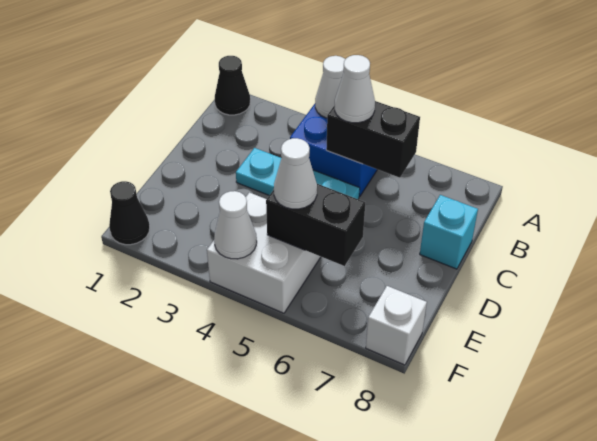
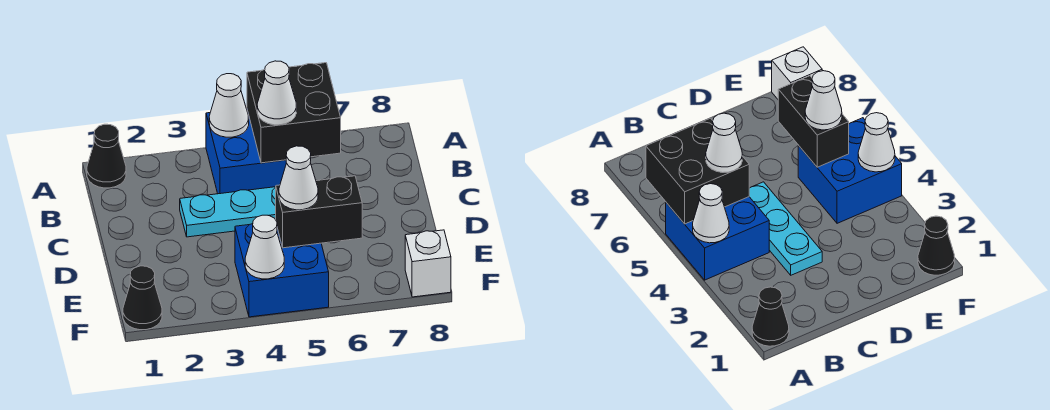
black 1x2 brick [326,101,420,178] -> black 2x2 brick [247,63,341,163]
cyan 1x1 brick [420,195,478,269] -> none
white 2x2 brick [207,192,321,313] -> blue 2x2 brick [235,224,329,317]

